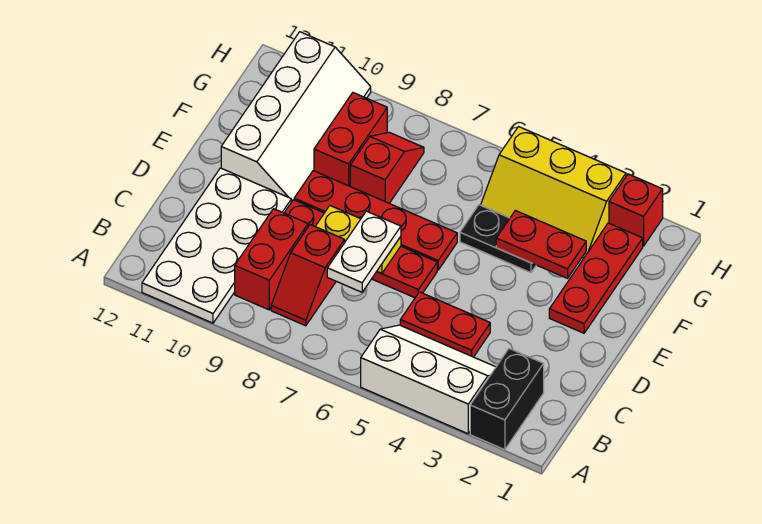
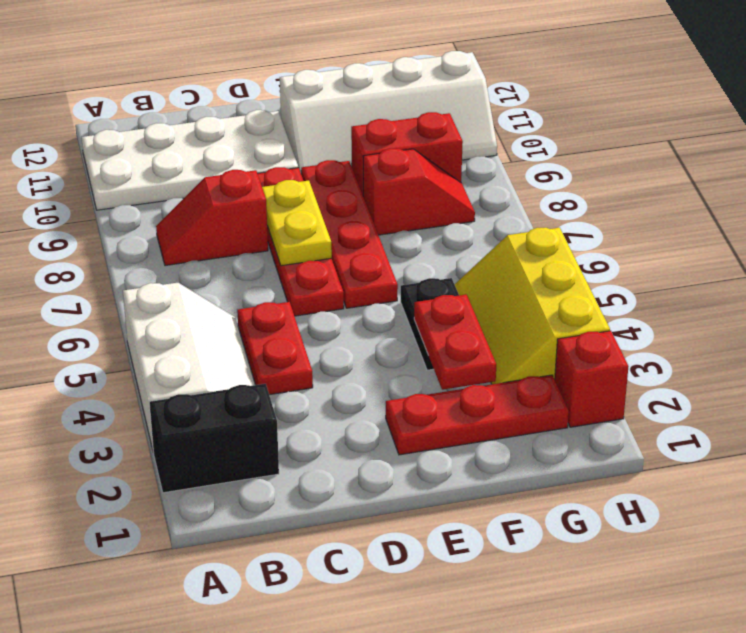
red 1x2 brick [235,209,308,310] -> none
white 1x2 plate [327,211,401,292] -> none

